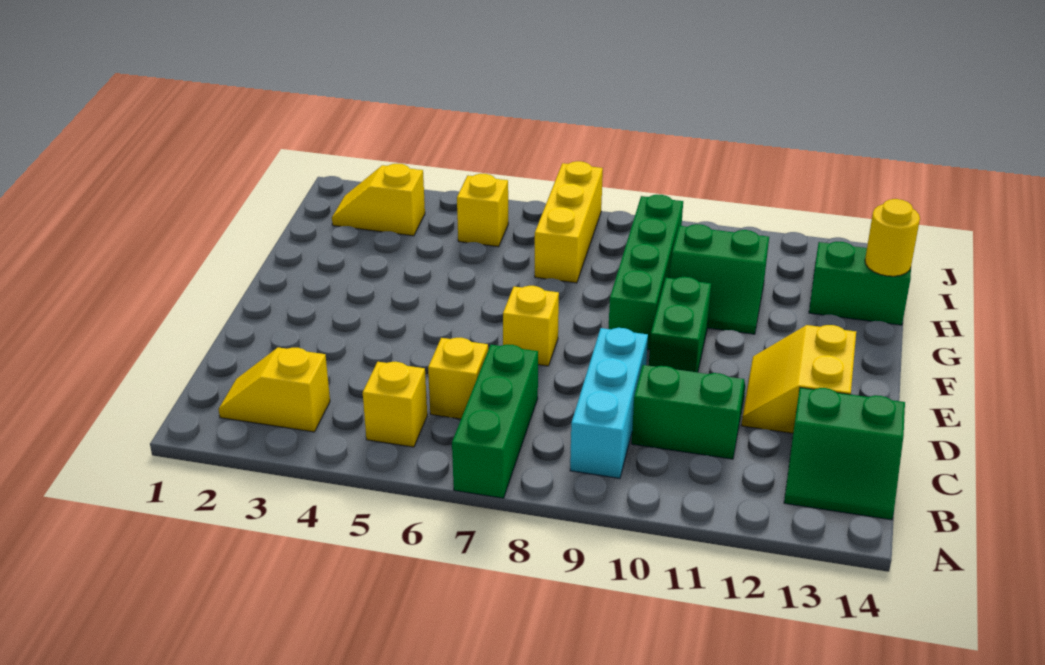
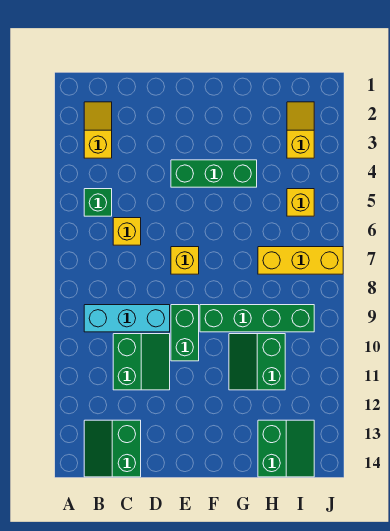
green 1x3 brick [452,345,538,498] -> green 1x3 brick moved to [171,160,257,187]
yellow 1x1 brick [363,362,427,447] -> green 1x1 brick [84,189,112,216]
yellow 2x2 slope [742,325,856,433] -> none
green 1x2 brick [649,277,711,372] -> green 1x2 brick turned to [171,305,199,361]
yellow 1x1 round brick [865,199,920,276] -> none

